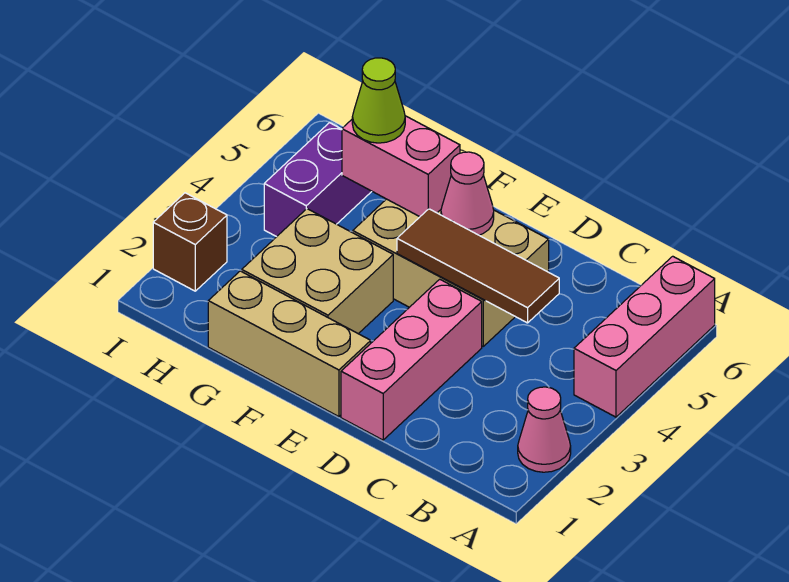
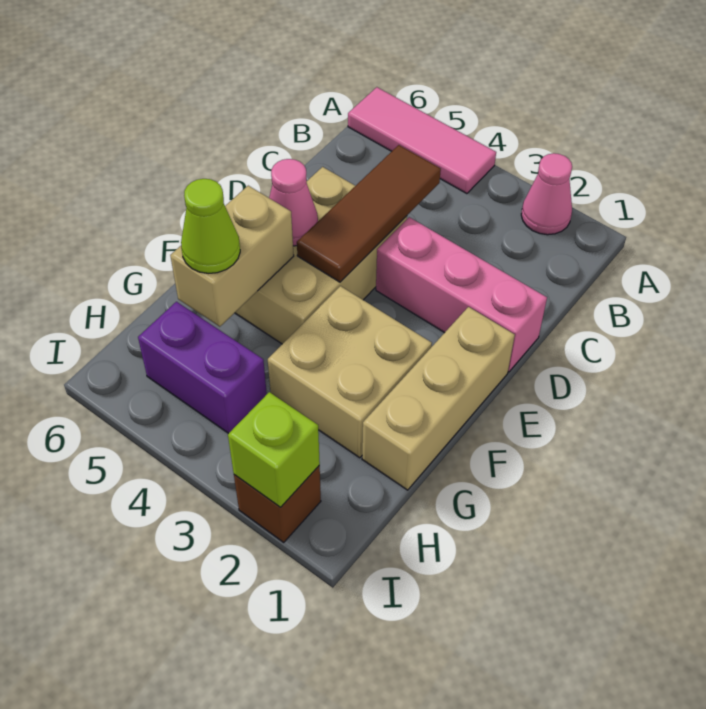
pink 1x3 brick [574,256,715,417] -> pink 1x3 tile [348,87,496,194]
pink 1x2 brick [342,116,460,217] -> tan 1x2 brick [170,186,294,327]
none -> lime 1x1 brick [228,392,320,507]

